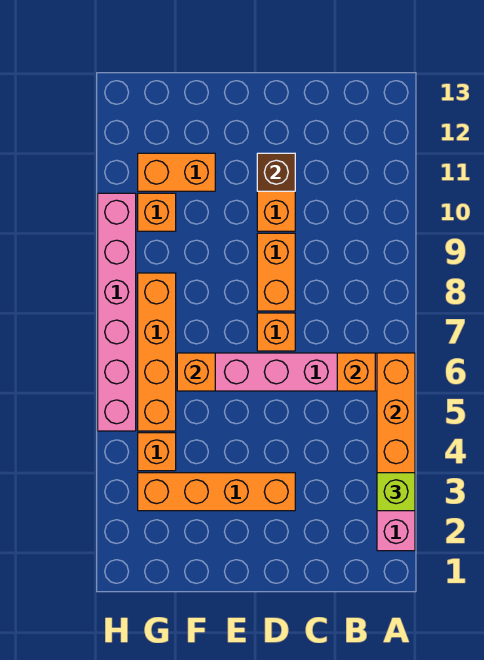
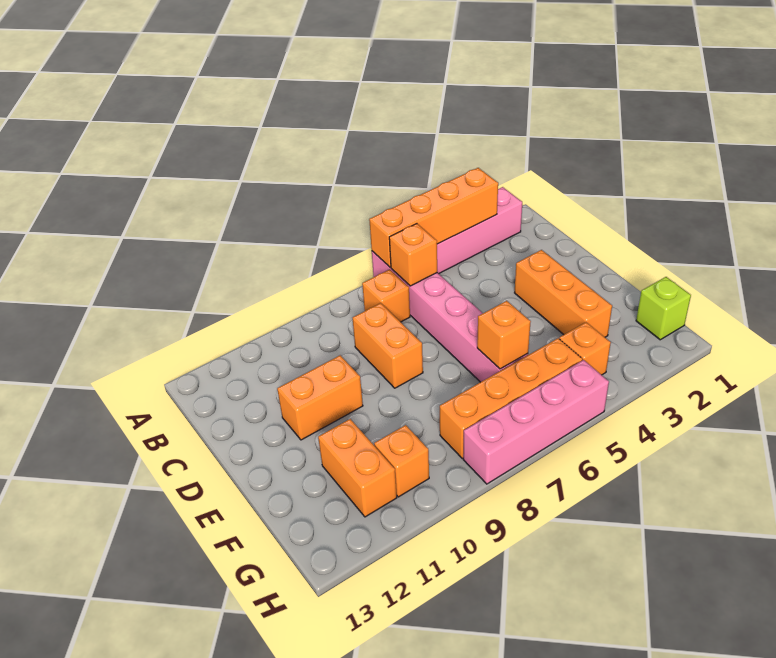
lime 1x1 brick [377,473,415,511] -> lime 1x1 brick moved to [636,277,691,340]
orange 1x4 brick [138,473,295,511] -> orange 1x3 brick [515,250,612,337]
orange 1x1 brick [257,313,295,351] -> orange 1x1 brick moved to [362,269,410,322]
orange 1x2 brick [257,233,295,311] -> orange 1x2 brick turned to [353,303,423,388]
brown 1x1 brick [257,153,295,191] -> none
pink 1x6 brick [98,193,136,431] -> pink 1x4 brick [463,360,609,484]

